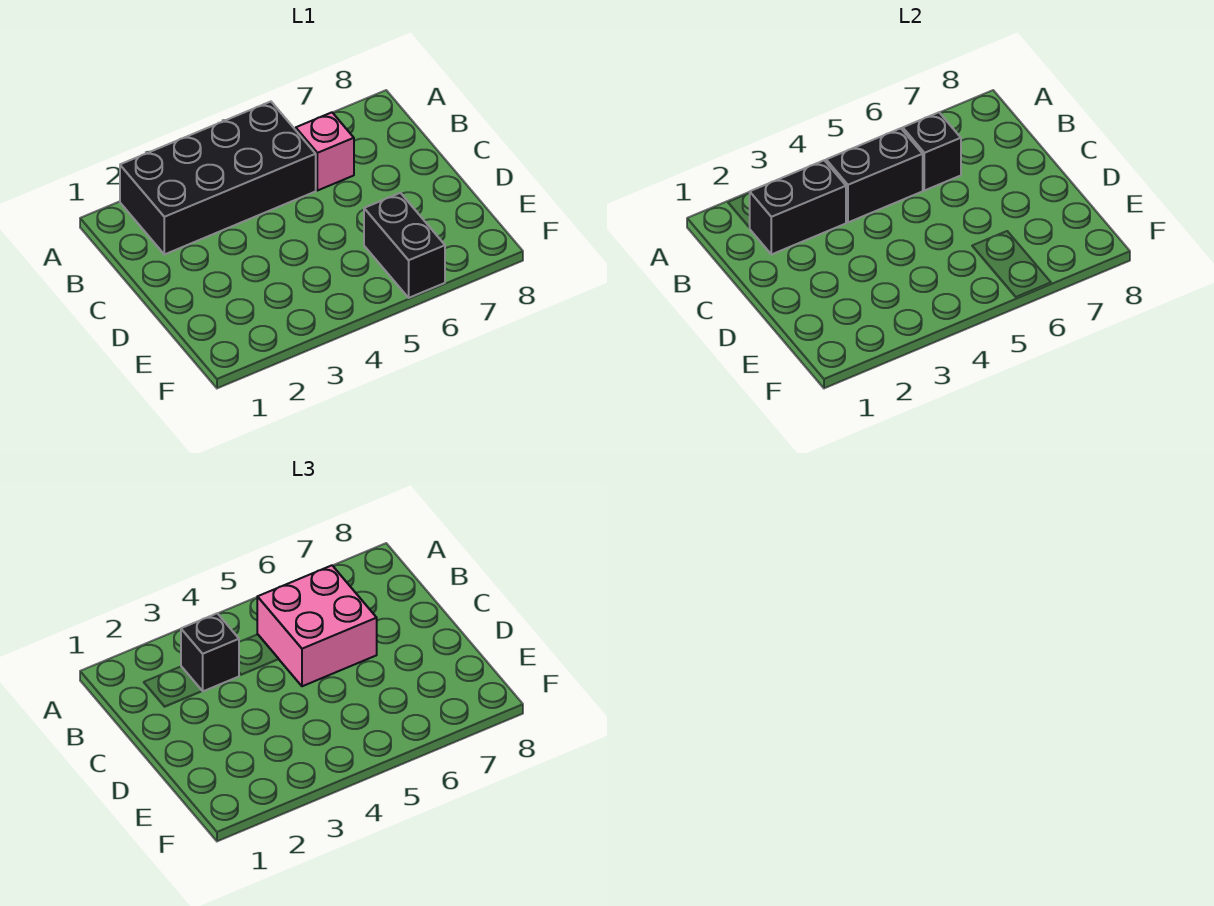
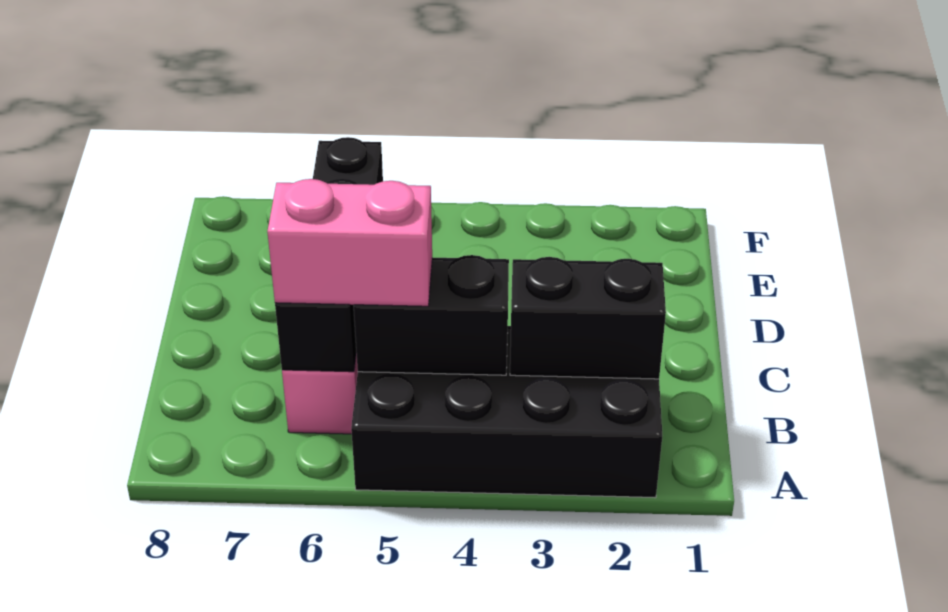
black 1x1 brick [181,613,239,691] -> none
pink 2x2 brick [257,565,377,686] -> pink 1x2 brick [267,179,432,306]

